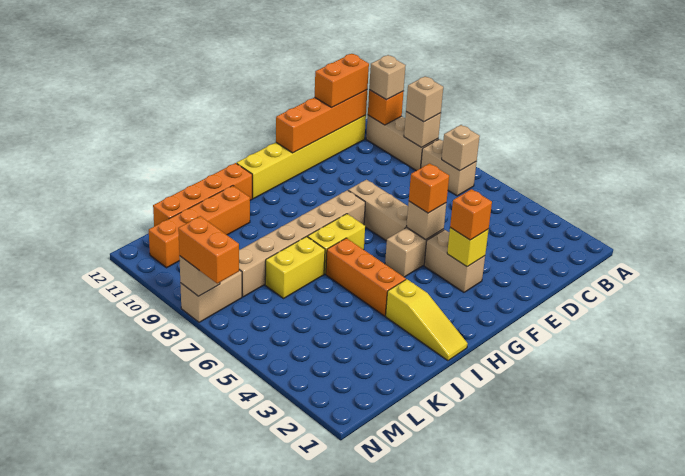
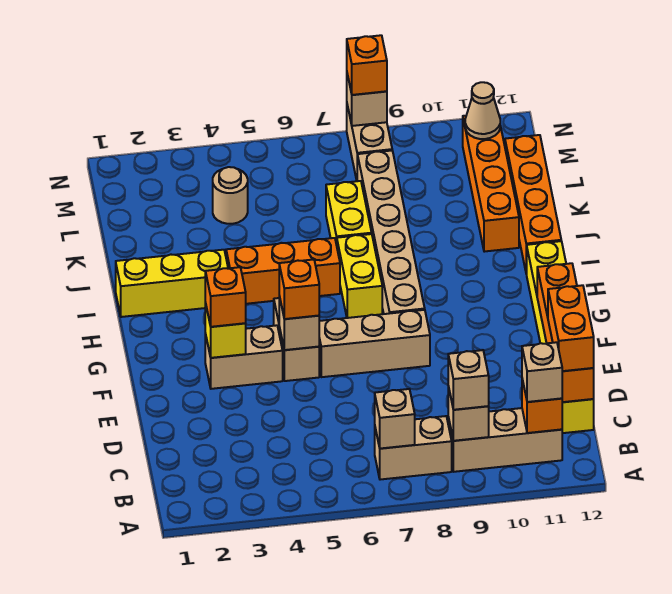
yellow 1x3 slope [386,279,468,361] -> yellow 1x3 brick [116,250,228,317]
none -> tan 1x1 round brick [213,167,248,224]
none -> tan 1x1 cone [465,82,500,139]
orange 1x2 brick [178,216,239,283] -> orange 1x1 brick [347,35,387,95]

